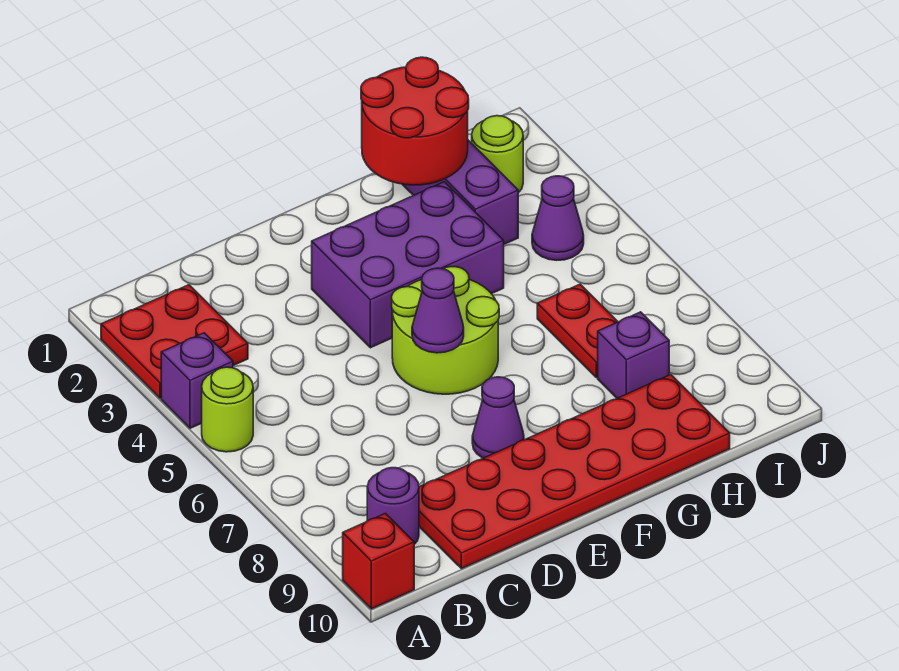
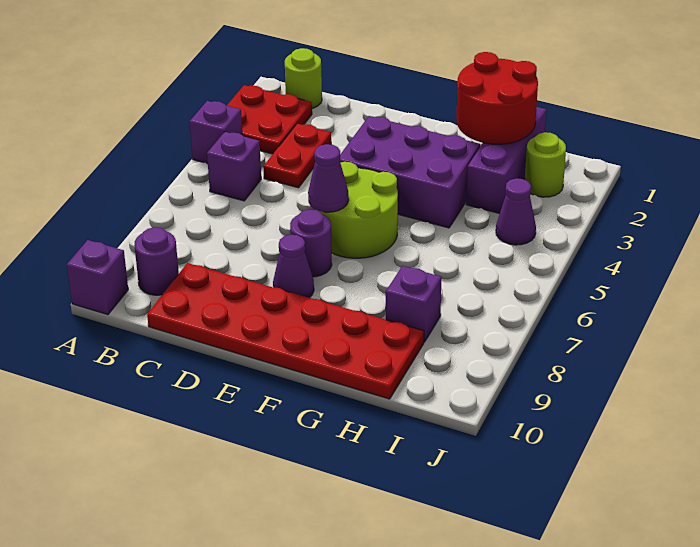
lime 1x1 round brick [202,367,253,452] -> lime 1x1 round brick moved to [285,48,322,109]
red 1x1 brick [343,513,414,609] -> purple 1x1 brick [67,240,128,315]
none -> purple 1x1 brick [207,132,261,201]
none -> purple 1x1 round brick [290,210,332,277]
red 1x2 plate [537,284,618,377] -> red 1x2 plate moved to [263,124,331,188]

